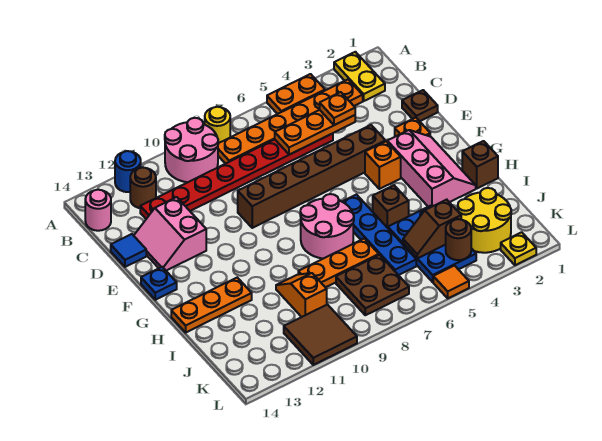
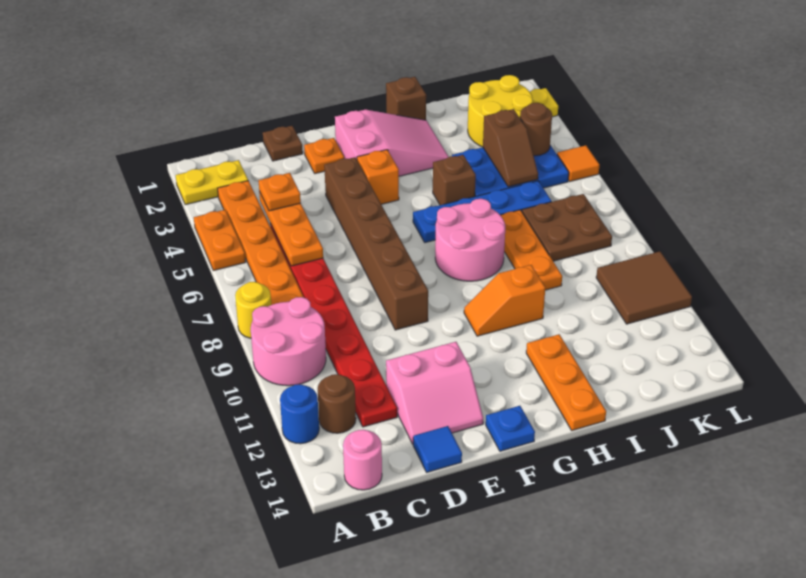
pink 2x3 slope [387,130,476,207] -> pink 2x3 slope turned to [335,110,449,176]
orange 1x2 slope [276,273,327,317] -> orange 1x2 slope moved to [464,265,545,336]

